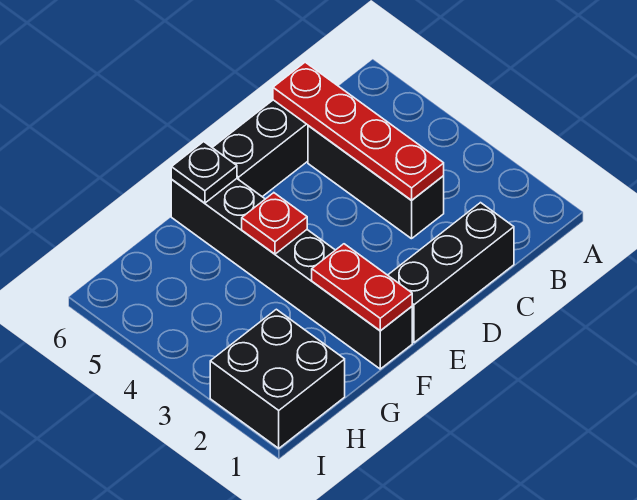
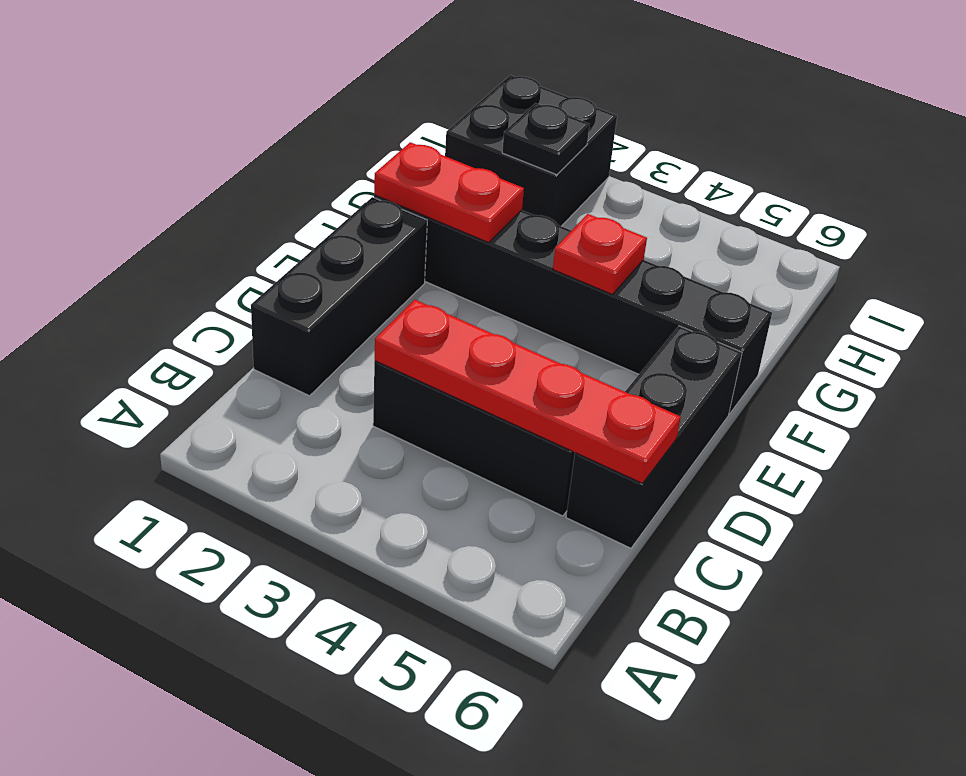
black 1x1 plate [171,142,237,203] -> black 1x1 plate moved to [502,103,590,175]

